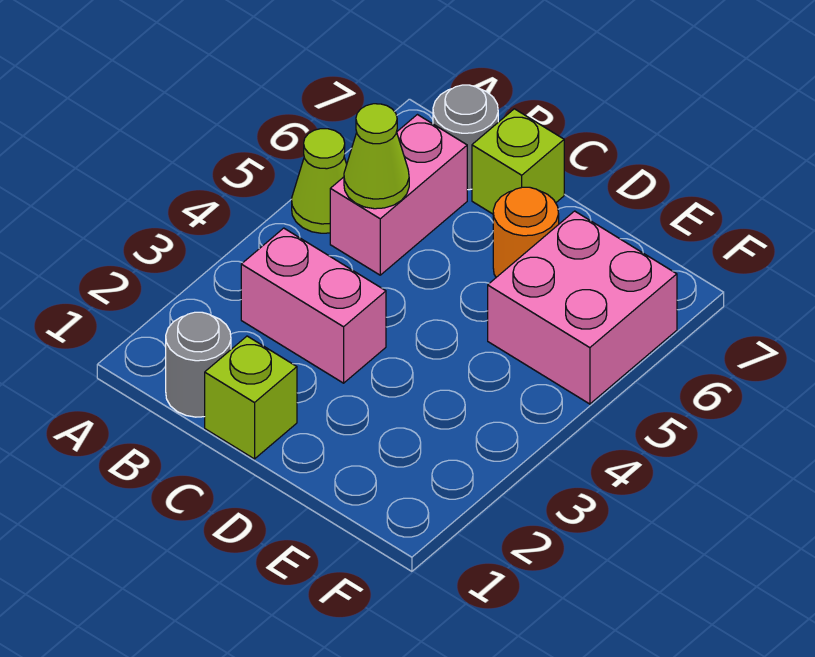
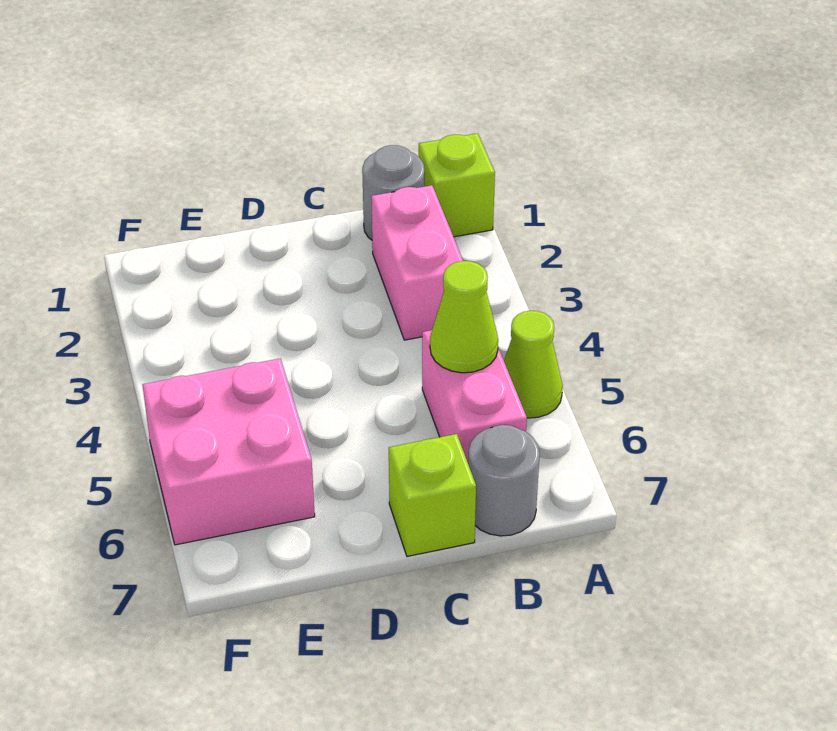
pink 1x2 brick [241,228,386,383] -> pink 1x2 brick turned to [371,185,463,340]
lime 1x1 brick [205,336,297,459] -> lime 1x1 brick moved to [419,133,495,237]
orange 1x1 round brick [493,187,559,277] -> none

